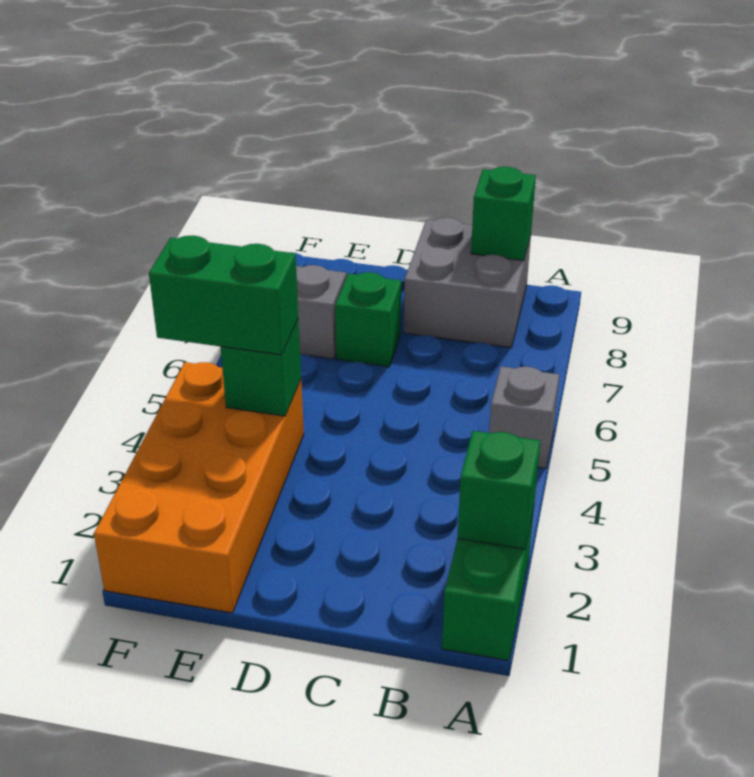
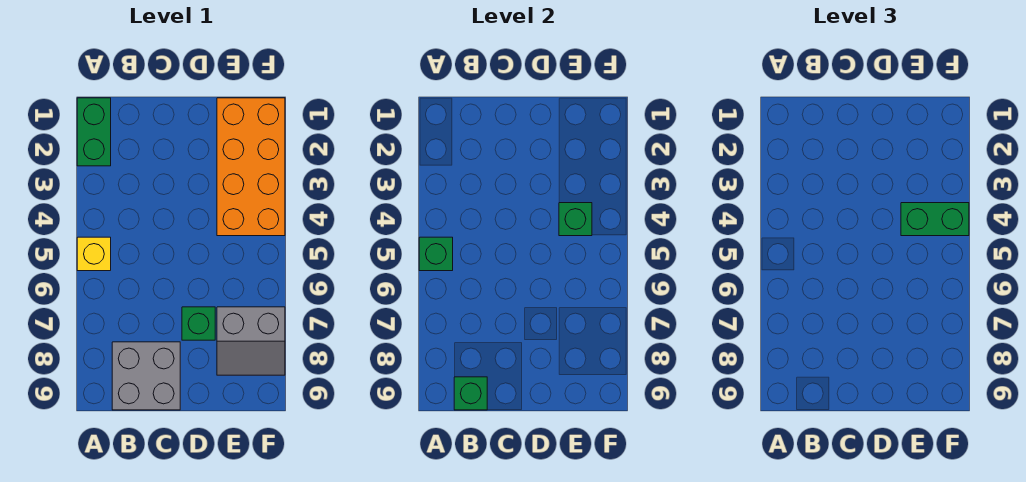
green 1x1 brick [457,431,540,549] -> green 1x1 brick moved to [419,237,453,271]
grey 1x1 brick [489,367,559,469] -> yellow 1x1 brick [77,237,111,271]

